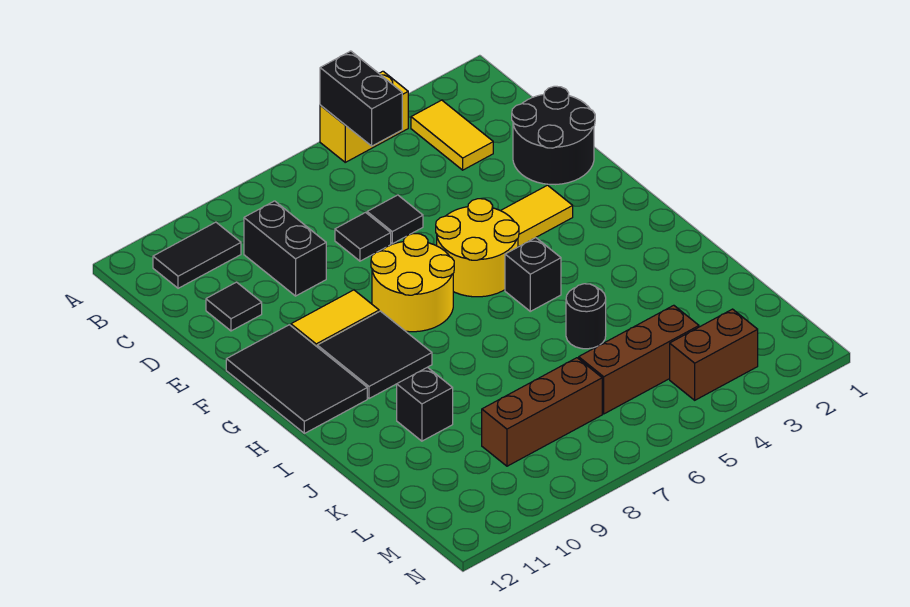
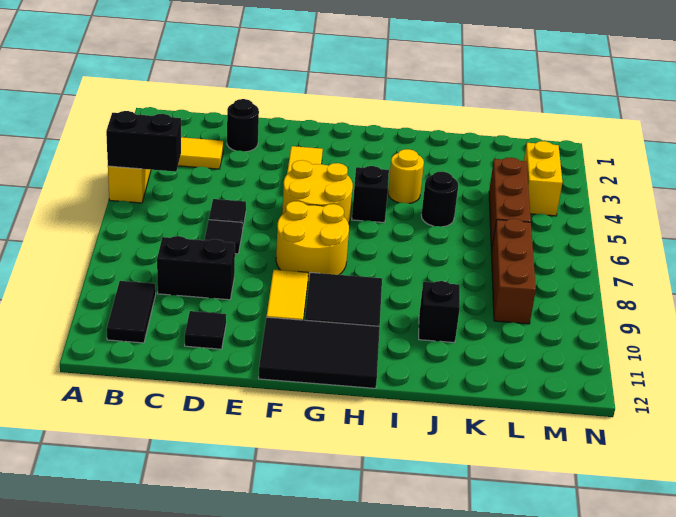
black 2x2 round brick [512,86,595,185] -> black 1x1 round brick [227,99,259,152]
none -> yellow 1x1 round brick [388,149,424,204]
brown 1x2 brick [670,309,758,400] -> yellow 1x2 brick [524,141,562,216]

